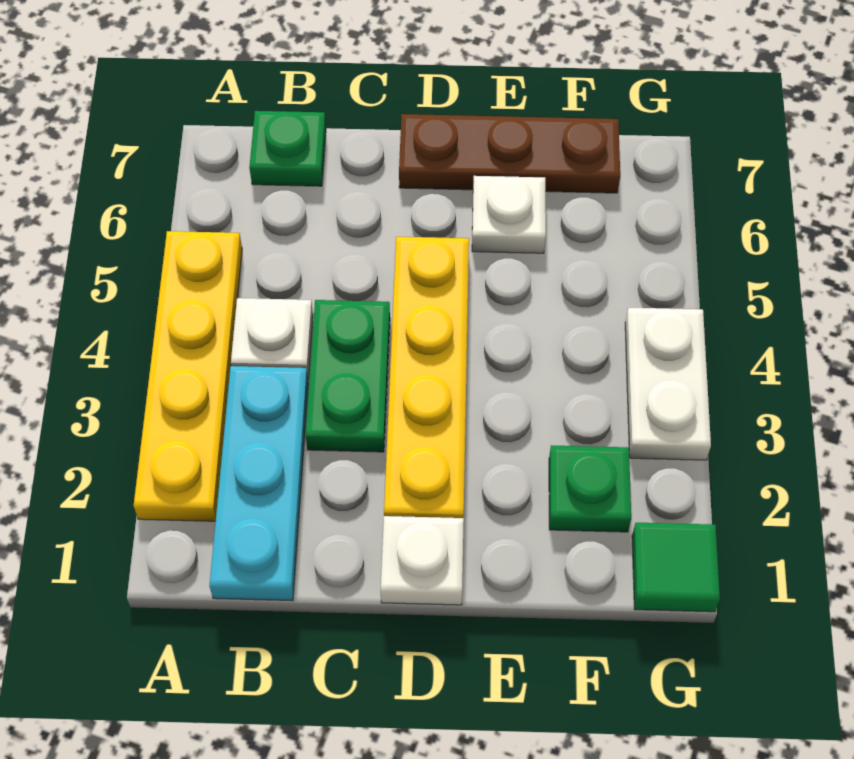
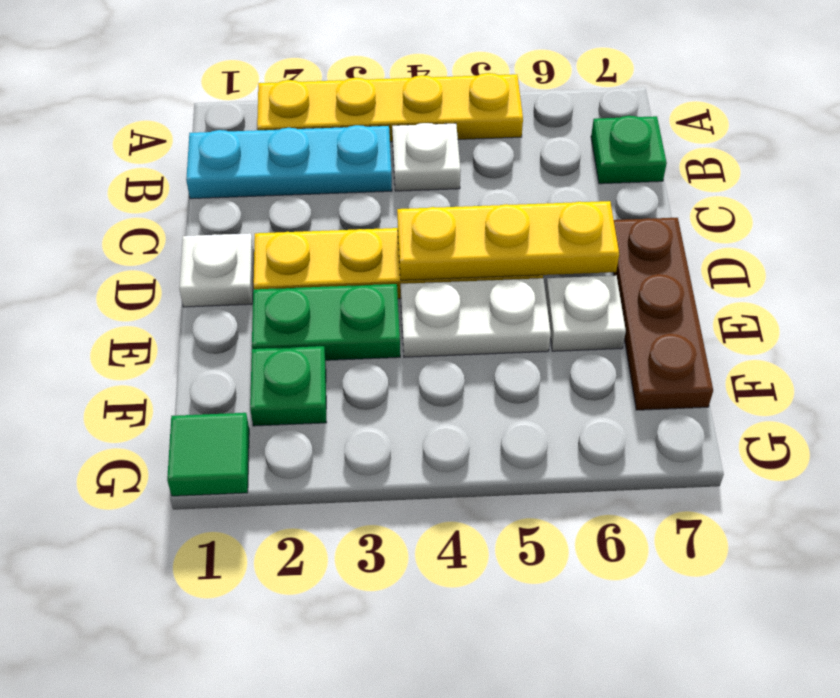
green 1x2 plate [306,300,390,452] -> green 1x2 plate moved to [252,284,400,360]
none -> yellow 1x3 plate [397,201,619,280]
white 1x2 plate [625,308,711,460] -> white 1x2 plate moved to [401,278,551,357]

